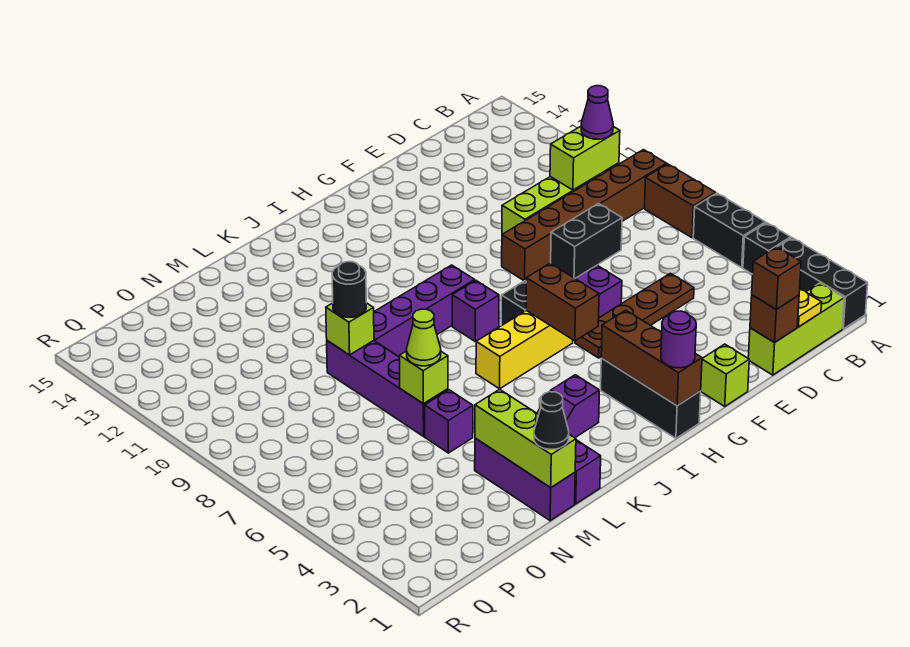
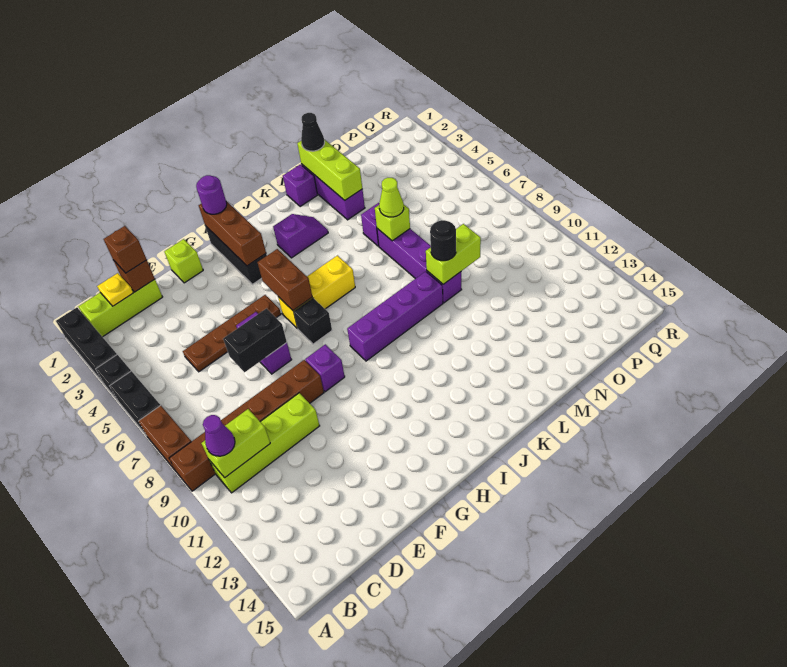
purple 1x1 brick [452,281,499,341] -> purple 1x1 brick moved to [305,344,345,392]
lime 1x1 brick [326,303,374,355] -> lime 1x2 brick [426,224,481,284]

